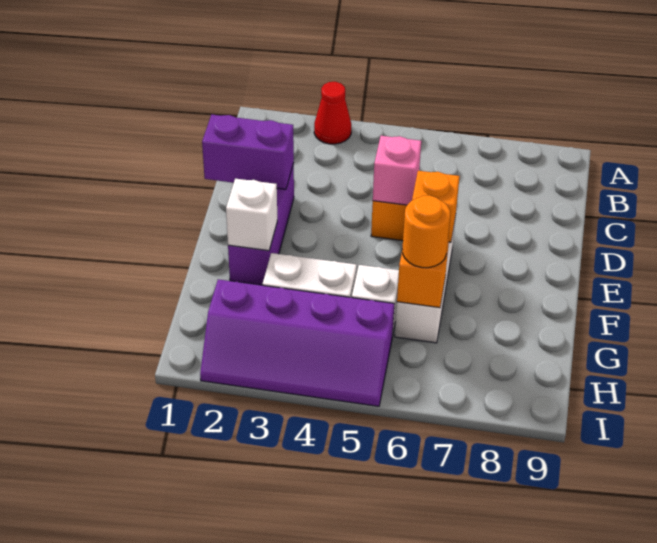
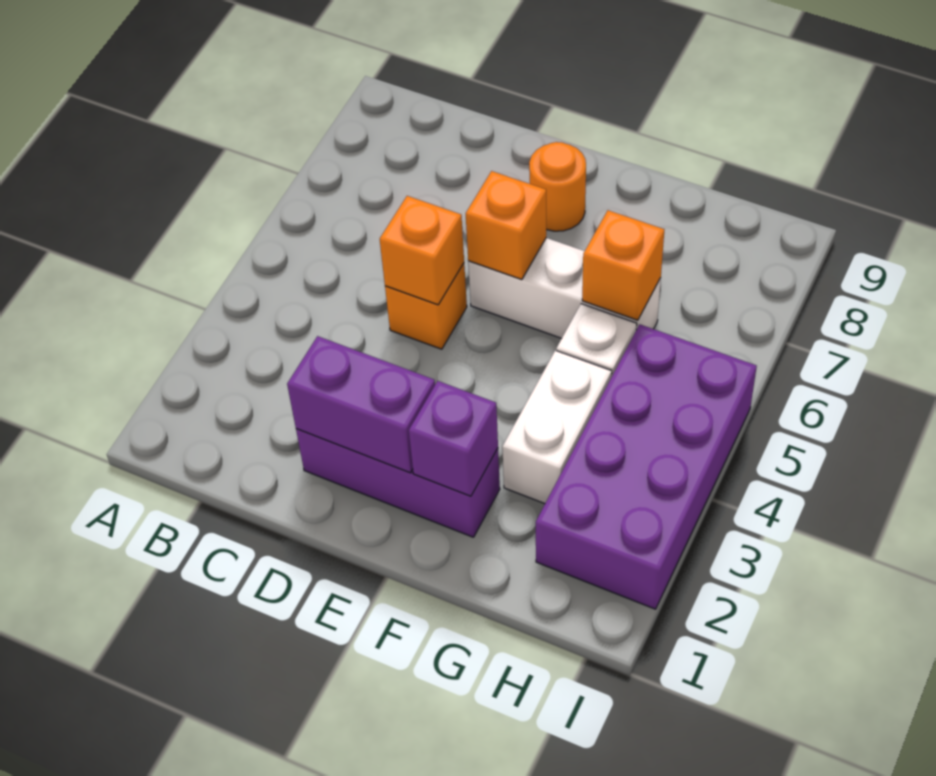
red 1x1 cone [314,82,351,144] -> none
purple 1x2 brick [202,114,294,189] -> purple 1x2 brick turned to [287,336,435,473]
pink 1x1 brick [373,136,421,205] -> orange 1x1 brick [380,196,464,305]
white 1x1 brick [226,179,277,251] -> purple 1x1 brick [409,381,498,496]
orange 1x1 round brick [402,195,450,268] -> orange 1x1 round brick moved to [529,142,586,231]
purple 2x4 slope [200,279,394,406] -> purple 2x4 brick [536,324,757,609]

